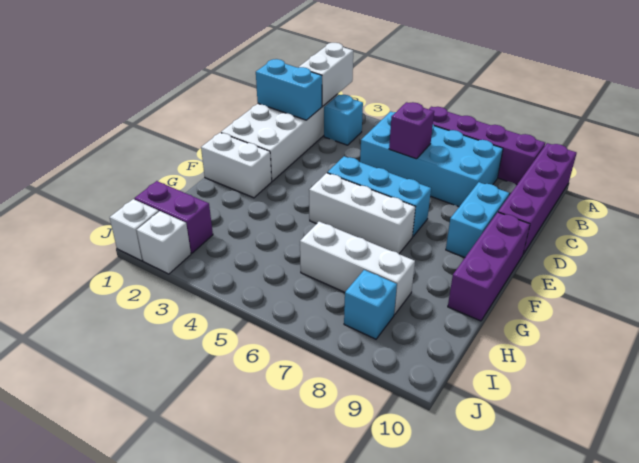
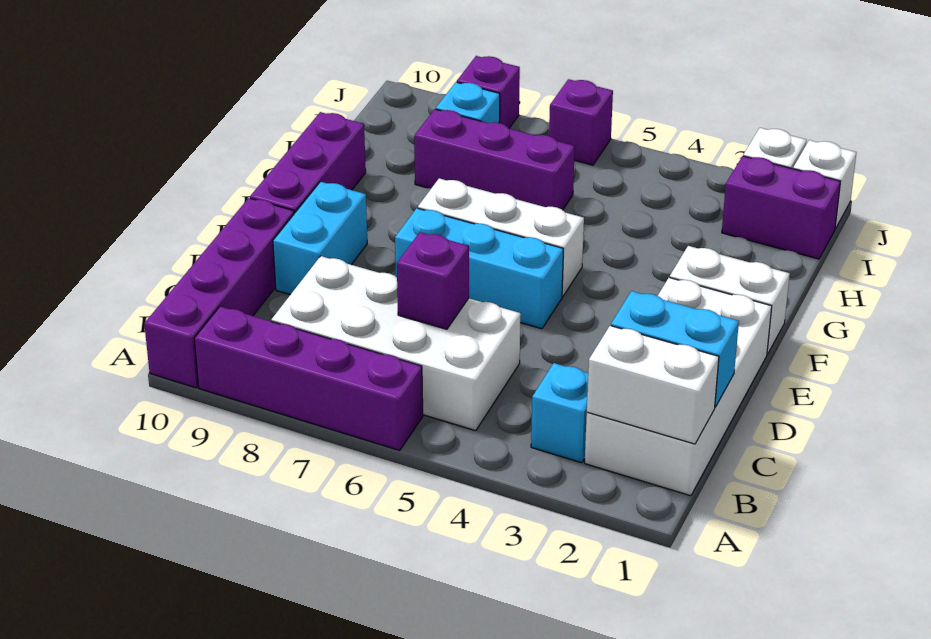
white 1x2 brick [298,43,353,106] -> white 1x2 brick turned to [587,326,719,444]
cyan 2x4 brick [360,112,503,207] -> white 2x4 brick [271,256,521,431]
white 1x3 brick [300,222,415,315] -> purple 1x3 brick [414,109,575,210]
none -> purple 1x1 brick [549,79,613,165]
none -> purple 1x1 brick [457,56,520,128]

